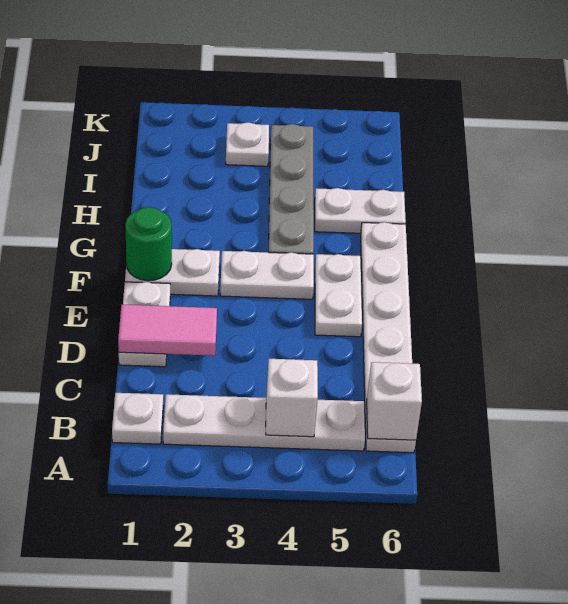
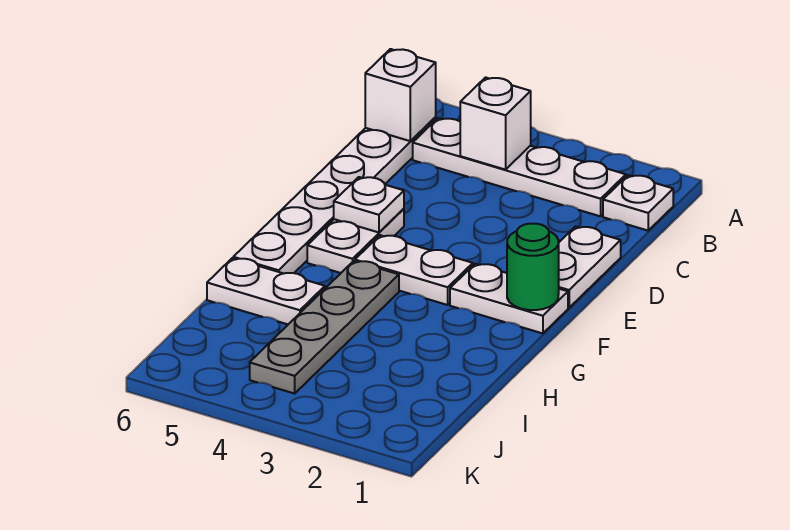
pink 1x2 tile [118,305,217,356] -> none
white 1x1 plate [226,122,269,166] -> white 1x1 plate moved to [334,177,404,232]

